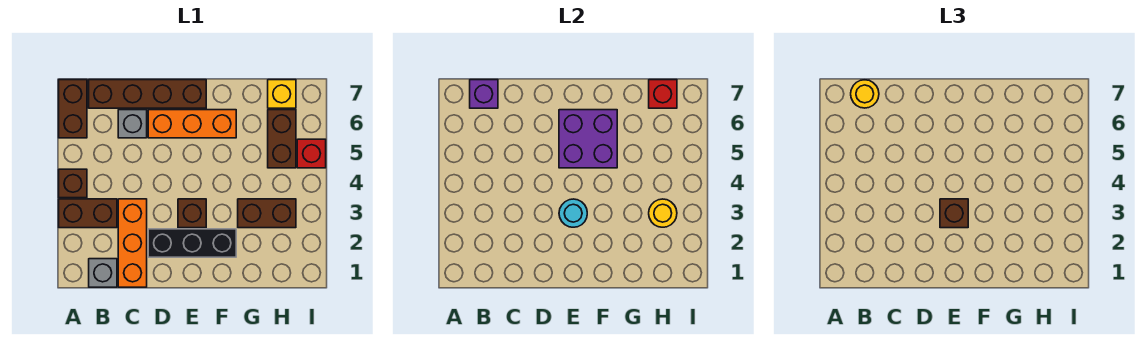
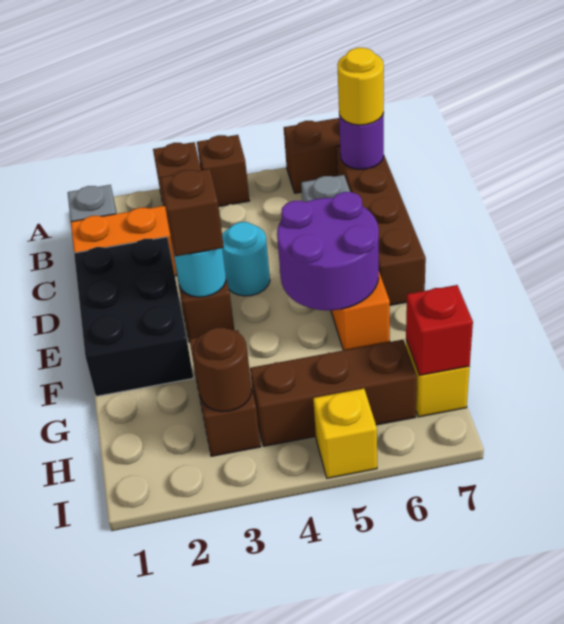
purple 1x1 brick [470,80,498,108] -> purple 1x1 round brick [339,113,384,169]
black 1x3 brick [148,229,236,257] -> black 2x3 brick [74,237,193,396]
none -> cyan 1x1 round brick [222,222,270,296]
purple 2x2 brick [559,110,617,168] -> purple 2x2 round brick [277,192,379,310]
yellow 1x1 round brick [649,199,677,227] -> brown 1x1 round brick [193,328,252,412]
brown 1x2 brick [268,110,296,168] -> brown 1x3 brick [250,340,417,446]
red 1x1 brick [297,139,326,168] -> yellow 1x1 brick [313,389,377,478]

